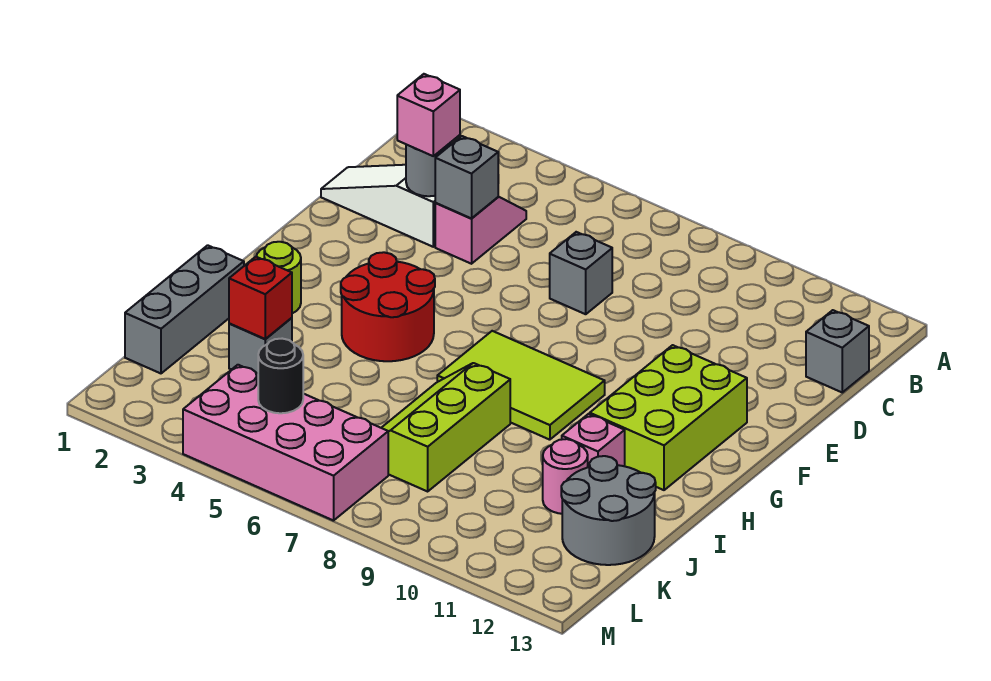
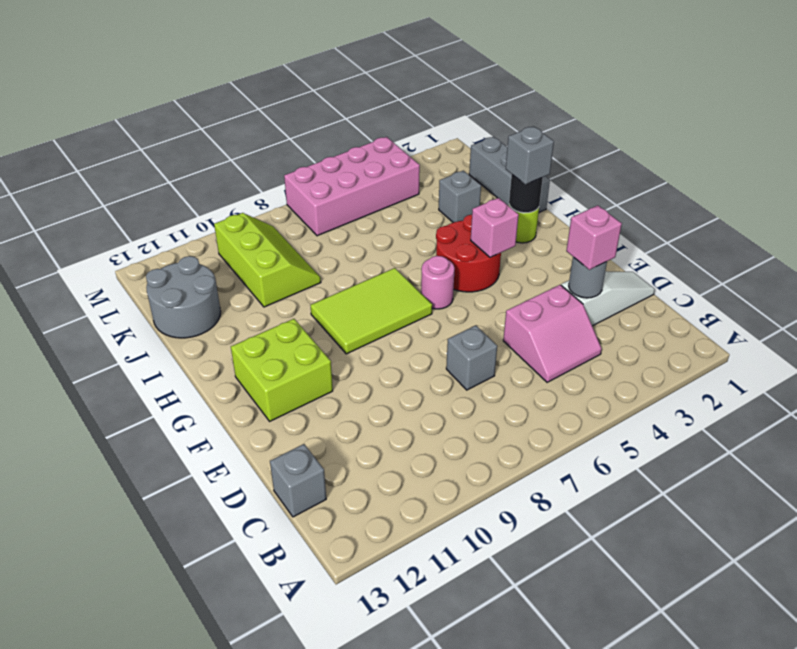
pink 1x2 slope [435,197,526,264] -> pink 2x2 slope [503,285,602,382]
grey 1x1 brick [435,136,498,218] -> grey 1x1 brick moved to [506,126,554,184]
lime 2x3 brick [590,345,747,490] -> lime 2x2 brick [231,319,333,421]
lime 2x3 slope [382,363,510,491] -> lime 2x3 slope moved to [214,213,321,307]
pink 1x1 brick [562,414,625,467] -> pink 1x1 brick moved to [471,198,519,257]
red 1x1 brick [229,257,292,339] -> none
pink 1x1 round brick [543,439,588,514] -> pink 1x1 round brick moved to [421,256,455,309]
black 1x1 round brick [258,339,303,413] -> black 1x1 round brick moved to [509,175,543,213]

